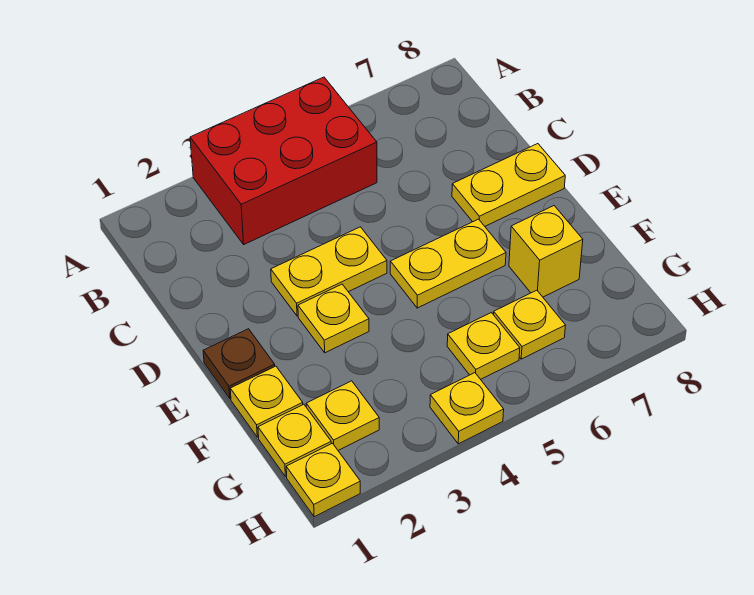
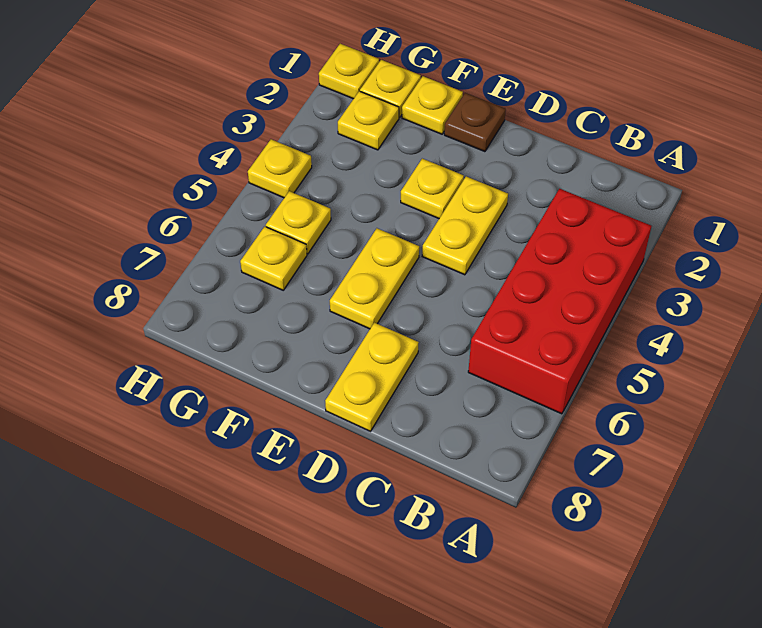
red 2x3 brick [190,77,377,244] -> red 2x4 brick [468,189,651,414]
yellow 1x1 brick [509,206,583,297] -> none

